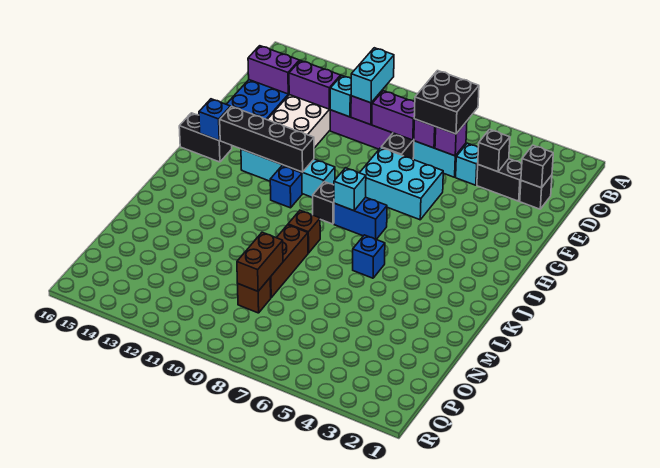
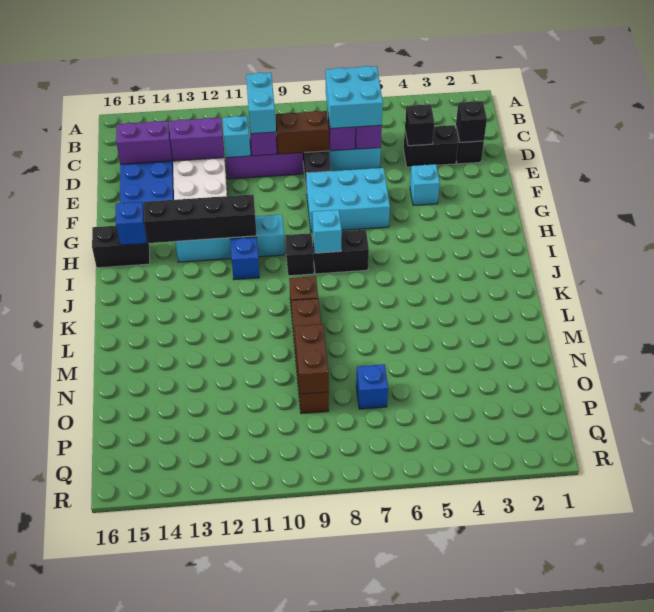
black 2x2 brick [414,71,479,134] -> cyan 2x2 brick [326,66,383,129]
cyan 1x1 brick [456,143,478,185] -> cyan 1x1 brick moved to [410,164,440,205]
purple 1x2 brick [372,91,415,140] -> brown 1x2 brick [275,111,329,154]
blue 1x2 brick [334,197,387,239] -> black 1x2 brick [313,230,369,274]
blue 1x1 brick [353,235,385,278] -> blue 1x1 brick moved to [356,364,388,409]

